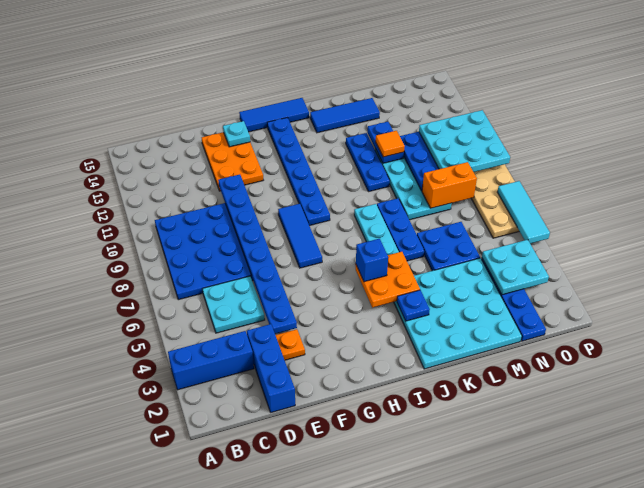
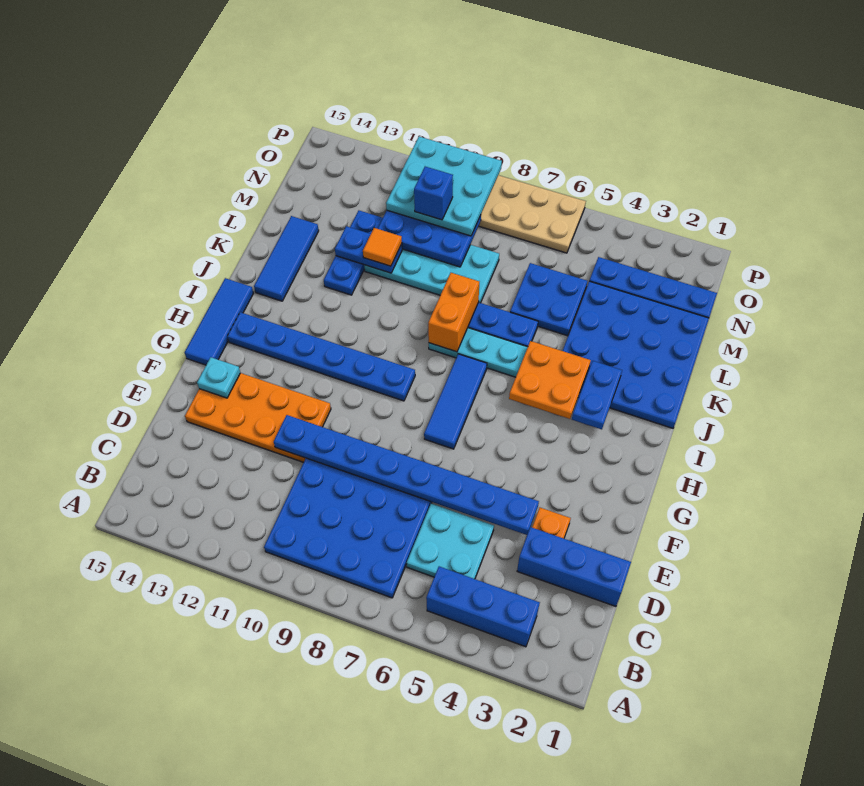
blue 1x3 brick [168,331,254,390] -> blue 1x3 brick turned to [426,566,540,647]
orange 2x3 plate [202,132,263,191] -> orange 2x4 plate [185,373,331,462]
blue 1x3 tile [278,204,322,268] -> blue 1x3 tile turned to [424,354,487,449]
blue 1x1 brick [356,239,388,282] -> blue 1x1 brick moved to [414,167,453,220]
cyan 4x4 plate [394,258,522,369] -> blue 4x4 plate [563,281,709,428]
blue 1x1 plate [397,290,430,321] -> blue 1x2 plate [572,361,622,429]
blue 1x3 plate [346,133,390,192] -> blue 1x3 plate turned to [324,211,383,295]
orange 1x2 brick [422,162,477,208] -> orange 1x2 brick moved to [428,273,479,352]
cyan 2x2 plate [482,240,549,295] -> none
cyan 1x3 tile [497,181,550,244] -> none

